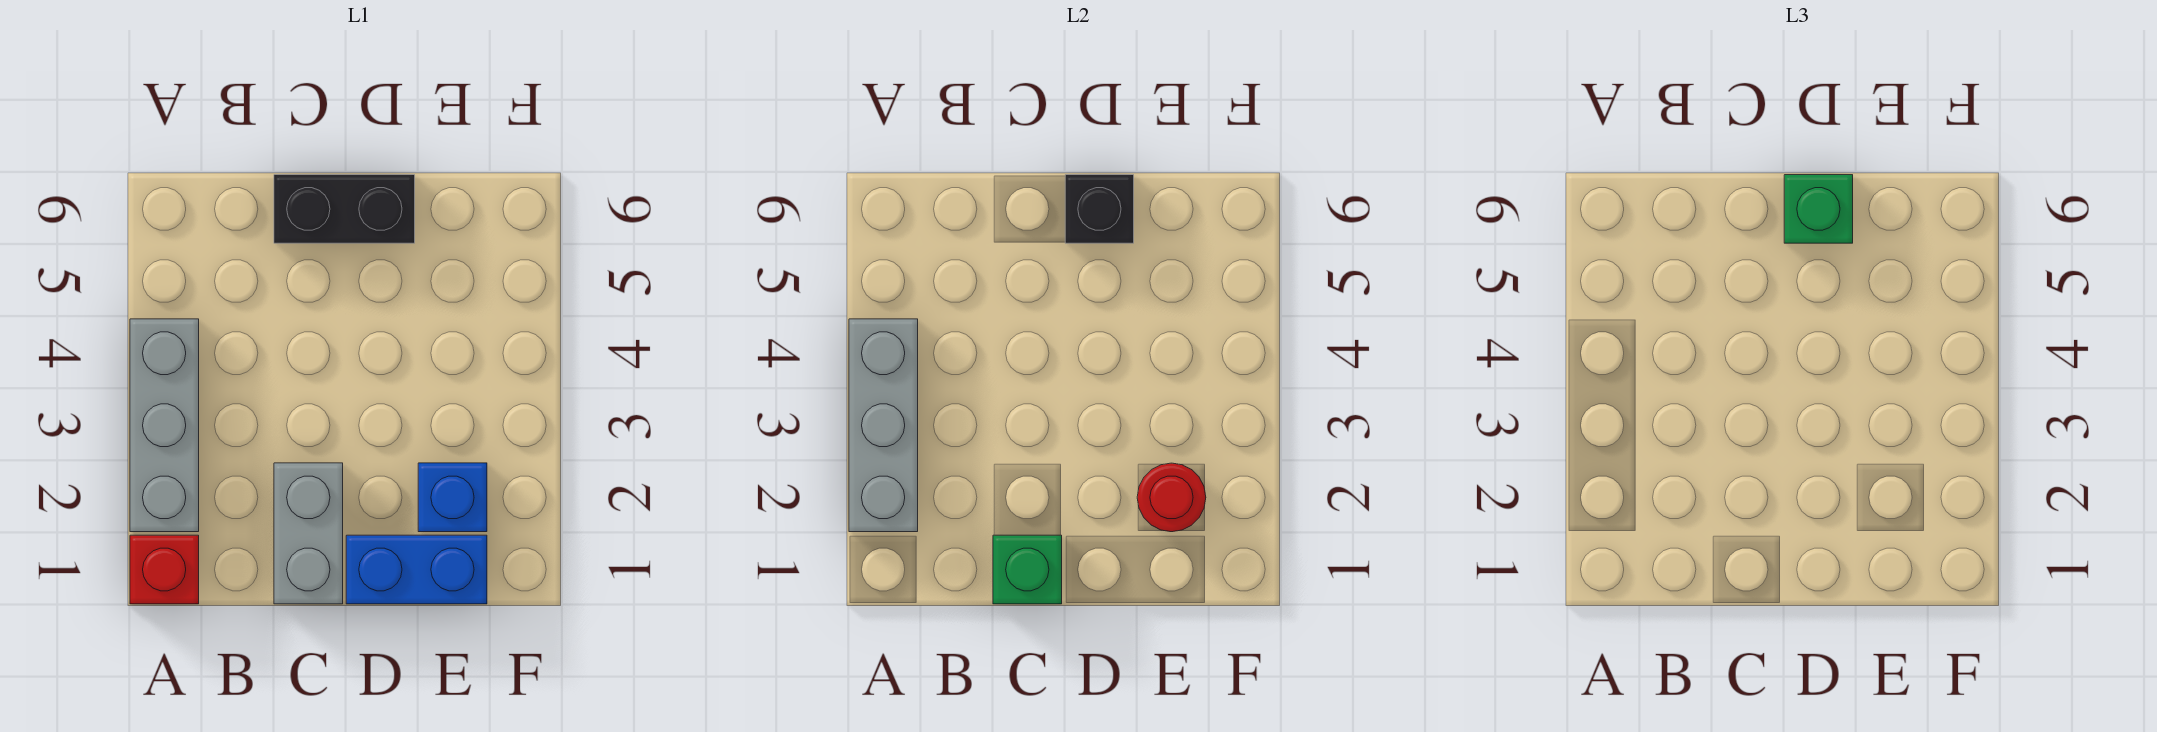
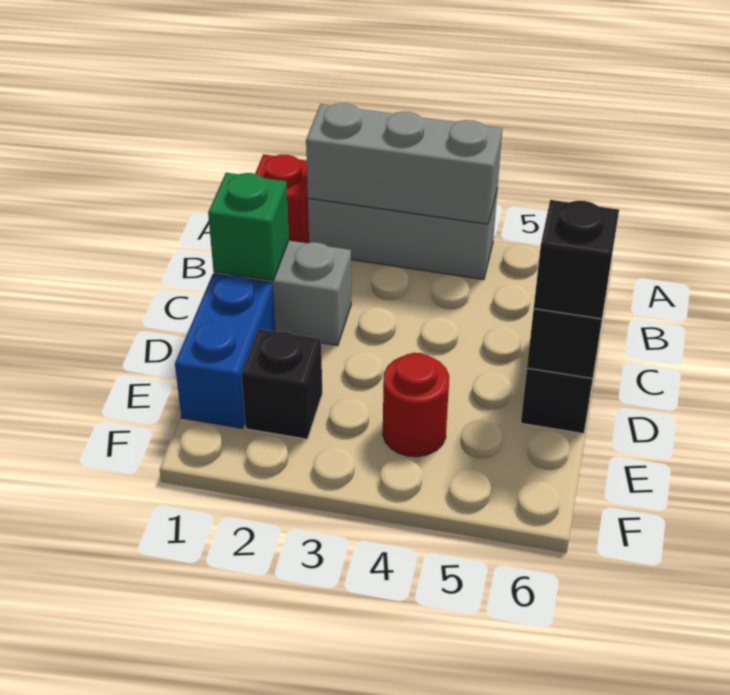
green 1x1 brick [1784,175,1853,243] -> black 1x1 brick [534,200,619,319]
blue 1x1 brick [418,463,487,532] -> black 1x1 brick [241,329,322,439]
red 1x1 round brick [1137,463,1206,532] -> red 1x1 round brick moved to [383,353,449,457]

